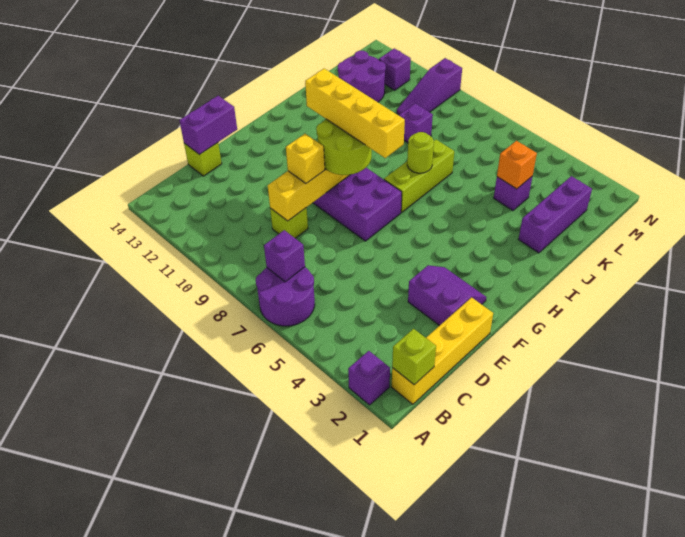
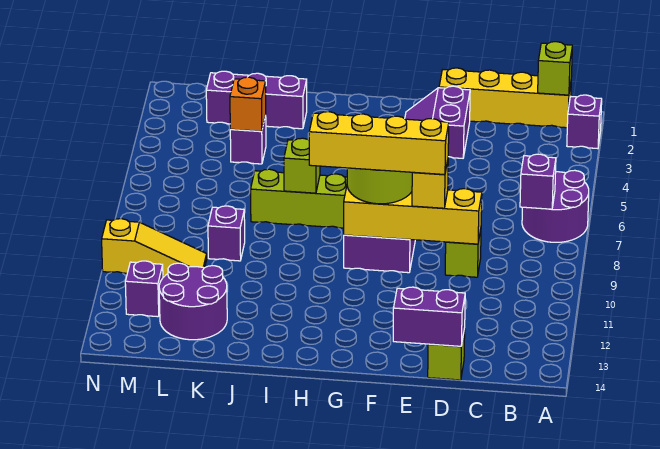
yellow 1x4 brick [305,69,405,158] -> yellow 1x4 brick turned to [309,112,449,175]
lime 1x1 round brick [407,132,434,173] -> lime 1x1 brick [284,138,320,193]
purple 1x3 slope [397,58,462,114] -> yellow 1x3 slope [102,219,207,276]

